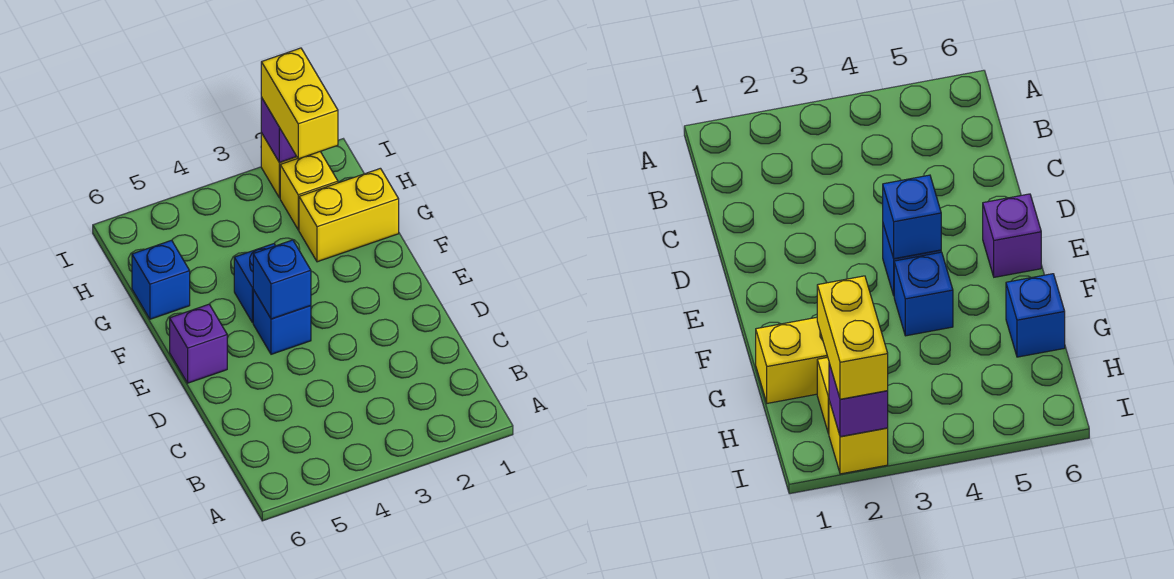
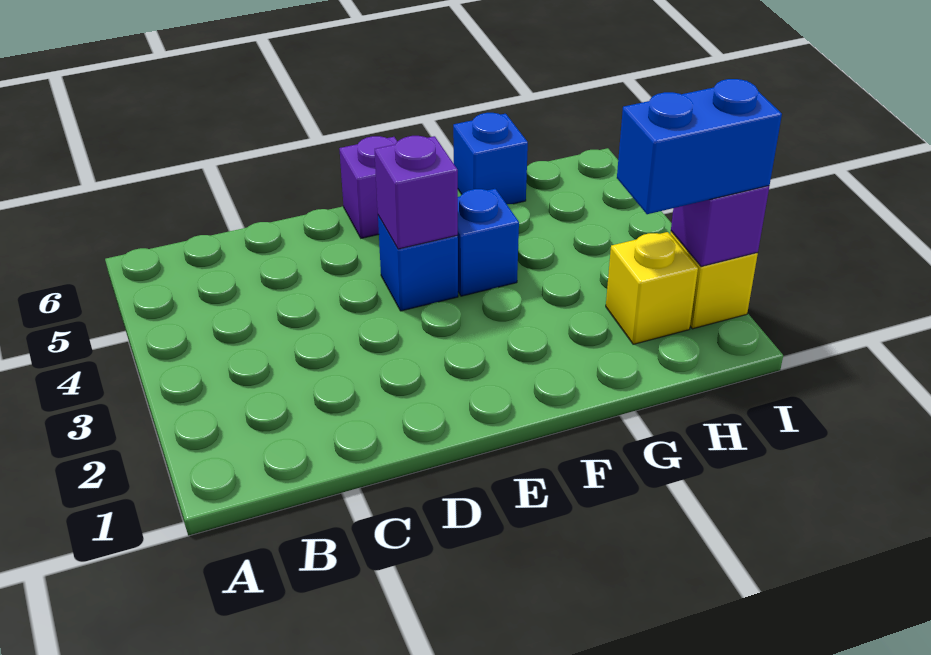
blue 1x1 brick [253,240,311,319] -> purple 1x1 brick [375,136,458,249]
yellow 1x2 brick [299,168,399,262] -> none
yellow 1x2 brick [261,48,338,159] -> blue 1x2 brick [617,79,782,214]

